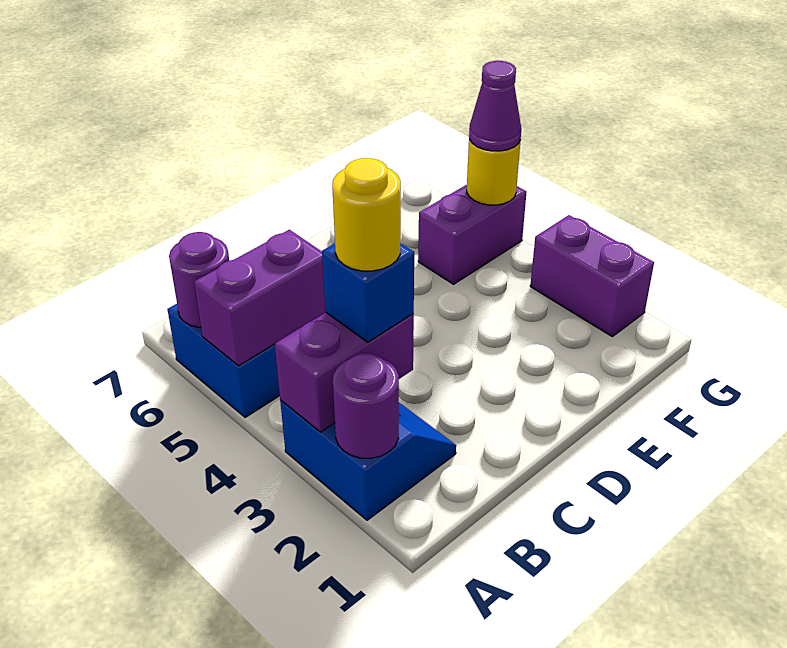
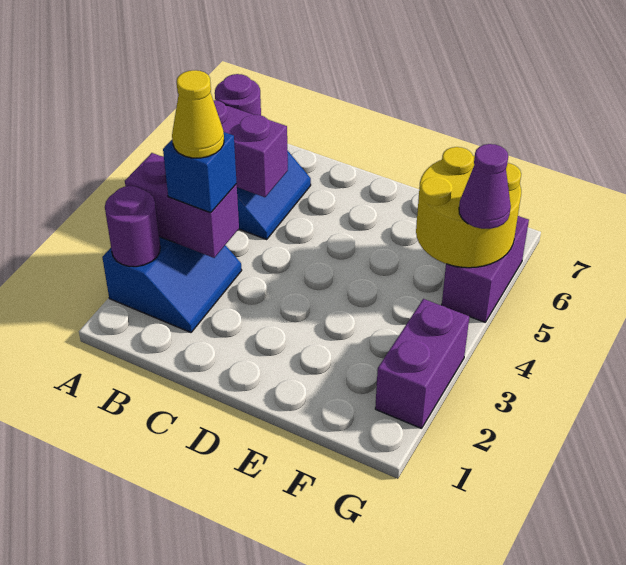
yellow 1x1 round brick [332,158,401,271] -> yellow 1x1 cone [172,70,224,158]
purple 1x2 brick [418,185,526,284] -> purple 1x2 brick turned to [442,216,529,322]
yellow 1x1 round brick [467,139,521,205] -> yellow 2x2 round brick [416,147,521,268]

